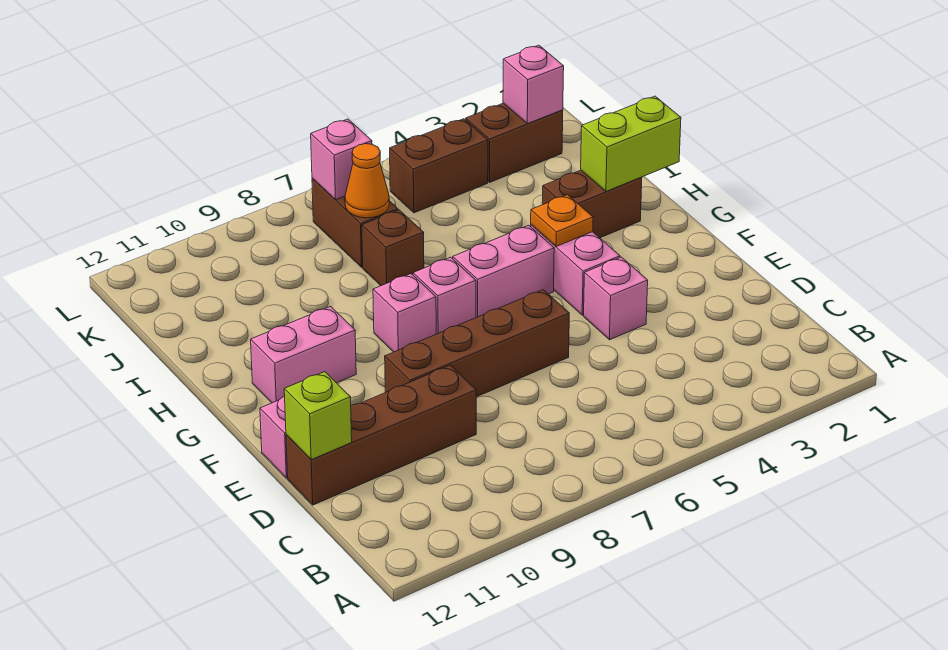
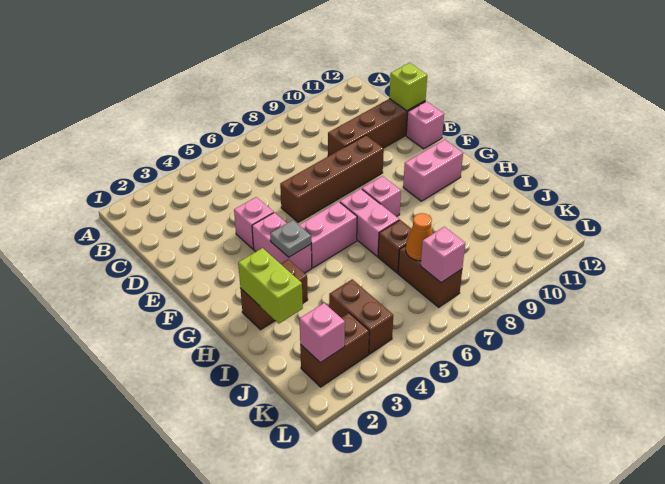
orange 1x1 plate [531,195,593,247] -> grey 1x1 plate [270,220,311,257]
pink 1x1 brick [413,257,476,334] -> pink 1x2 brick [340,189,399,256]
lime 1x2 brick [581,96,681,191] -> lime 1x2 brick turned to [238,248,303,323]
brown 1x2 brick [390,119,488,213] -> brown 1x2 brick turned to [329,279,393,354]

